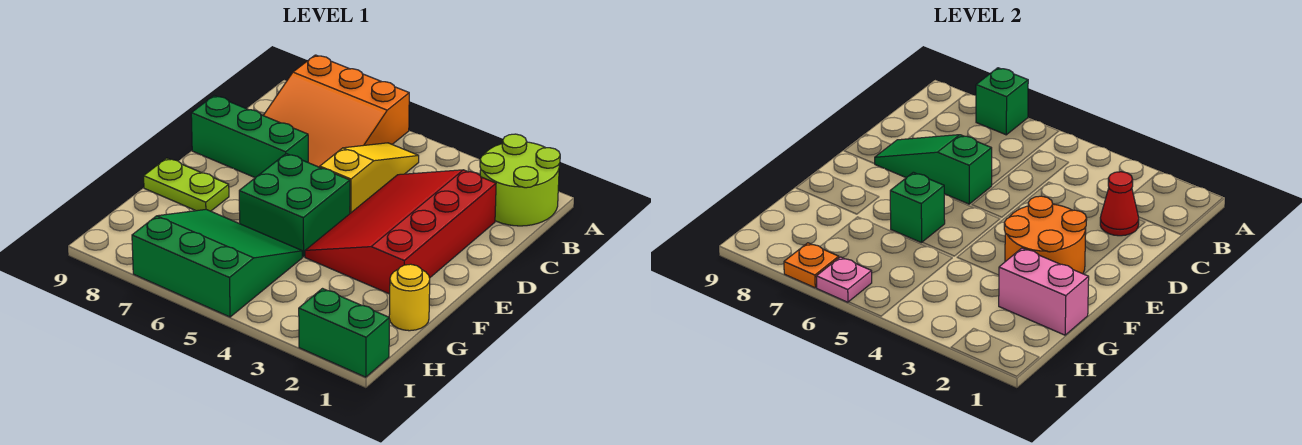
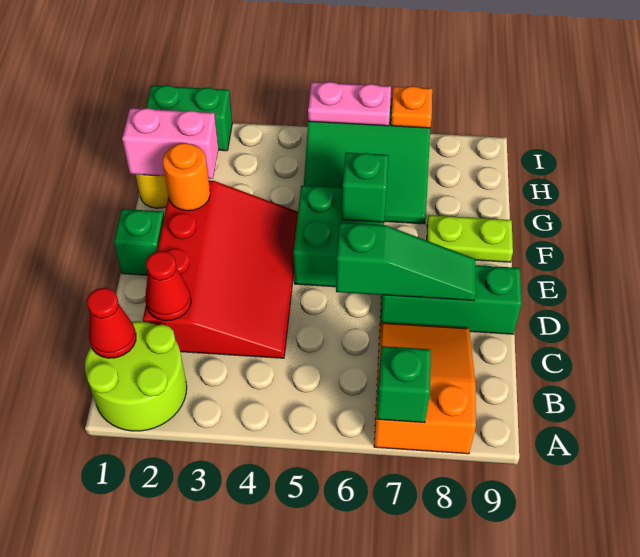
orange 3x3 slope [263,55,409,167] -> orange 2x3 slope [374,322,476,454]
none -> red 1x1 cone [87,288,136,358]
yellow 1x3 slope [320,143,419,213] -> none
none -> green 1x1 brick [114,209,164,275]
orange 2x2 round brick [1004,196,1087,274] -> orange 1x1 round brick [163,143,210,211]
pink 1x1 plate [816,257,872,302] -> pink 1x2 plate [308,82,391,126]

